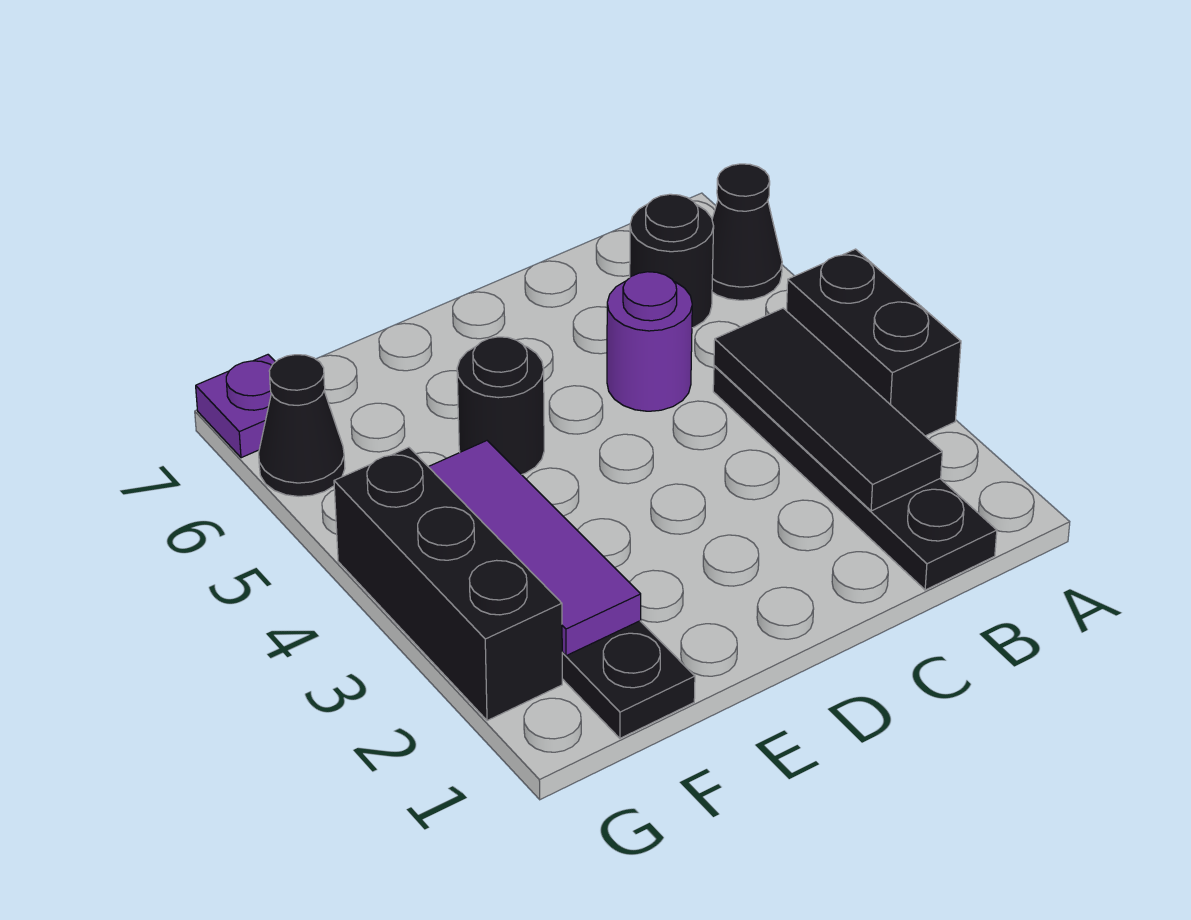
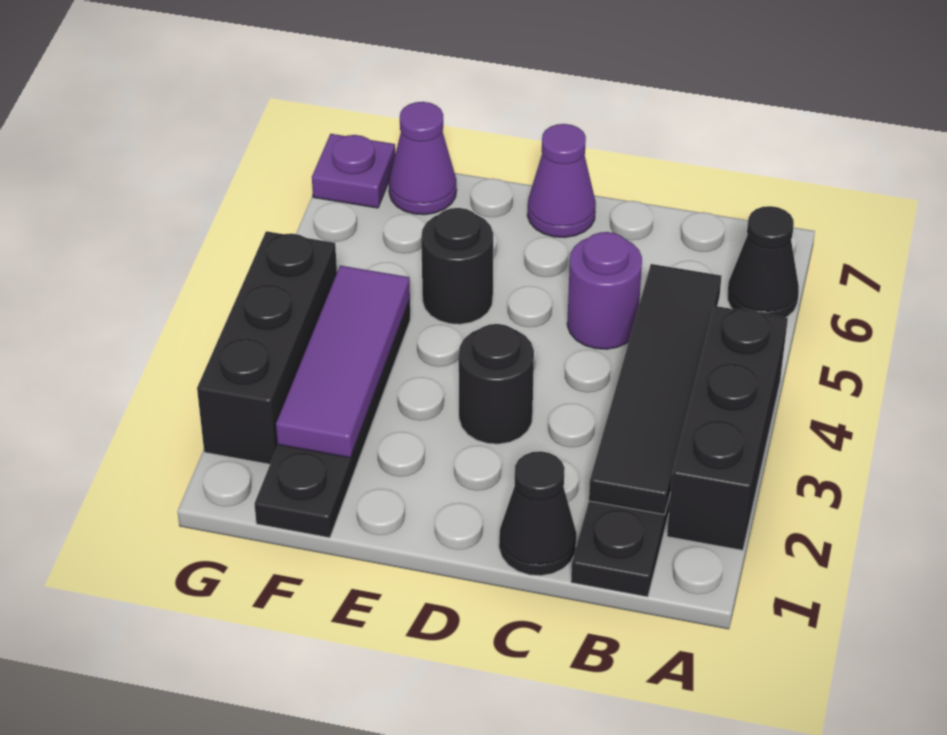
black 1x2 brick [787,249,961,436] -> black 1x3 brick [667,306,788,550]
black 1x3 tile [714,308,942,511] -> black 1x4 tile [589,264,722,515]
black 1x1 round brick [630,194,714,328] -> black 1x1 round brick moved to [459,324,534,444]
none -> purple 1x1 cone [527,124,596,238]
none -> purple 1x1 cone [389,102,457,215]
black 1x1 cone [259,355,345,496] -> black 1x1 cone moved to [499,451,576,576]

